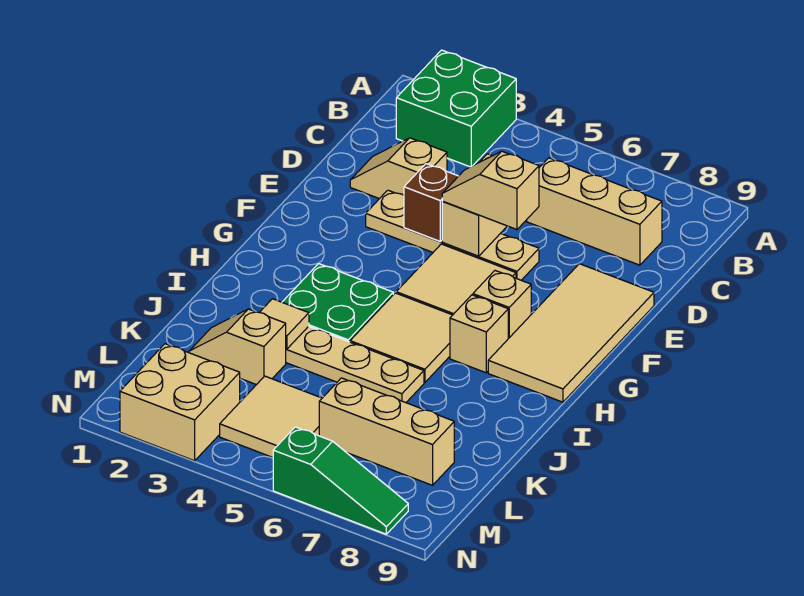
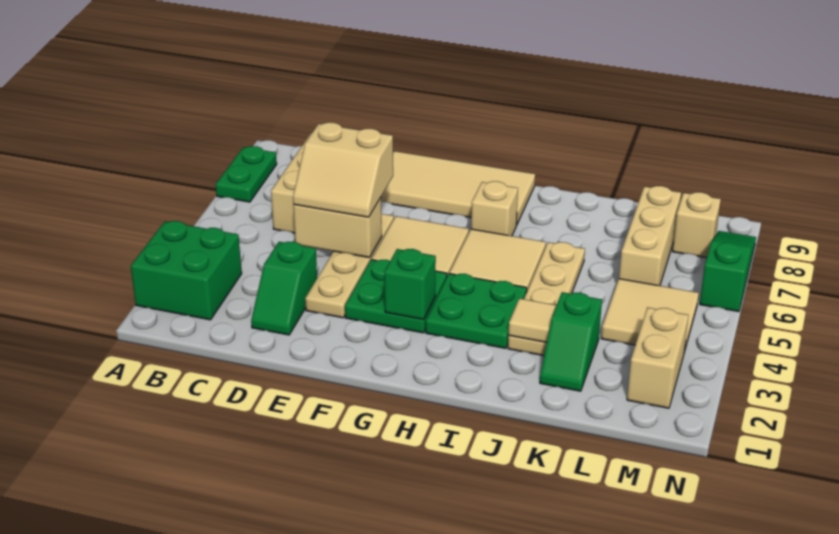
none -> green 1x2 plate [216,146,277,202]
tan 1x2 slope [350,138,447,199] -> green 1x2 slope [251,242,317,335]
brown 1x1 brick [404,164,458,241] -> none
tan 1x2 slope [442,151,539,230] -> tan 2x2 slope [293,122,393,217]
none -> green 2x2 plate [345,260,447,333]
none -> green 1x1 brick [384,249,436,319]
tan 1x1 brick [473,271,531,339] -> tan 1x1 brick moved to [673,192,721,258]
tan 1x2 slope [189,309,286,385] -> green 1x2 slope [540,292,602,391]
tan 2x2 brick [120,344,240,461] -> tan 1x2 brick [627,307,689,408]

